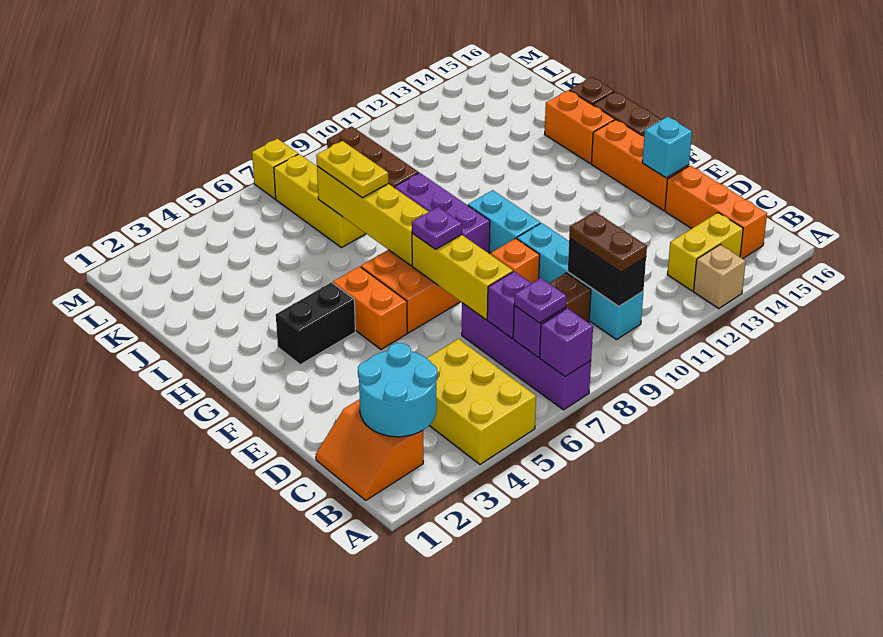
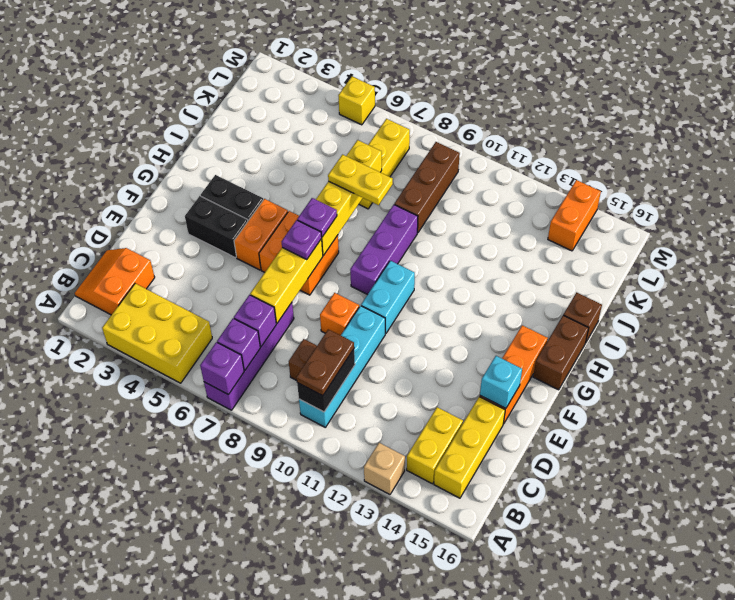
yellow 2x3 brick [427,339,536,464] -> yellow 2x3 brick turned to [102,283,212,383]
cyan 2x2 round brick [358,343,437,437] -> none
purple 1x1 plate [514,278,566,323] -> purple 1x1 plate moved to [297,198,337,237]
yellow 1x2 brick [667,213,743,291] -> yellow 1x2 brick turned to [407,407,463,484]
orange 1x3 brick [665,166,767,259] -> yellow 1x3 brick [434,397,505,498]
none -> black 1x2 brick [185,196,248,258]
orange 1x2 brick [545,90,615,164] -> orange 1x2 brick moved to [548,180,601,251]
yellow 1x2 plate [316,141,388,198] -> yellow 1x2 plate turned to [328,155,393,205]
yellow 1x1 brick [252,139,298,199] -> yellow 1x1 brick moved to [338,77,375,125]

